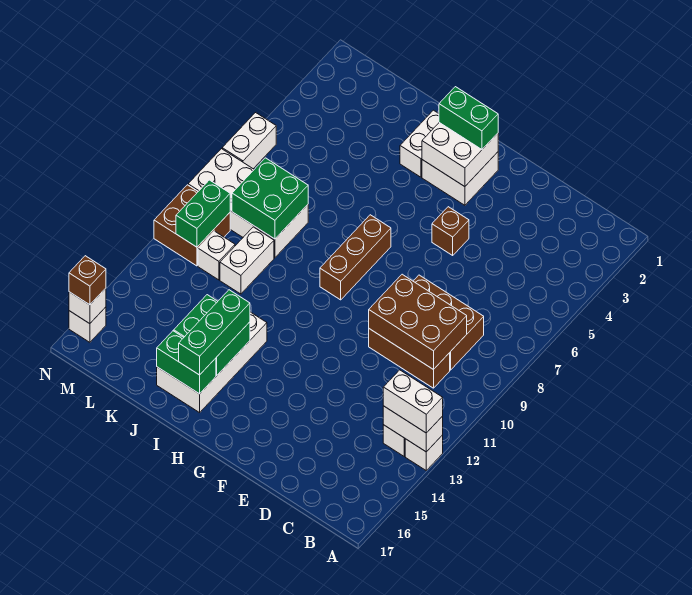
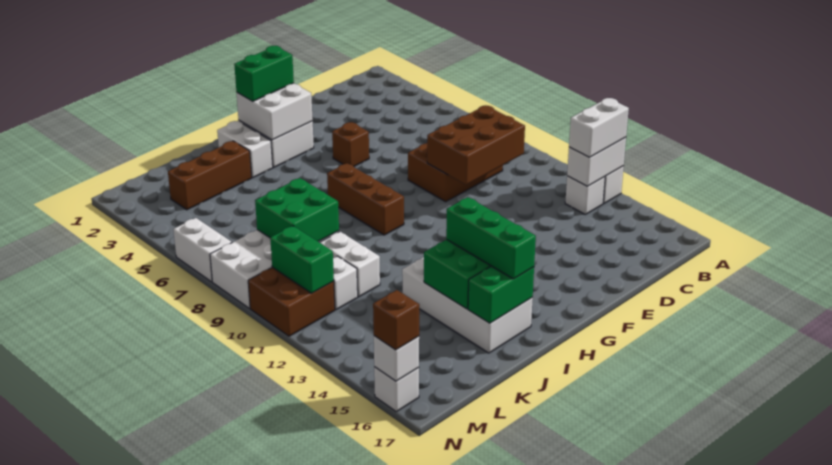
brown 1x3 brick [369,329,450,388] -> brown 1x3 brick moved to [168,141,252,210]

